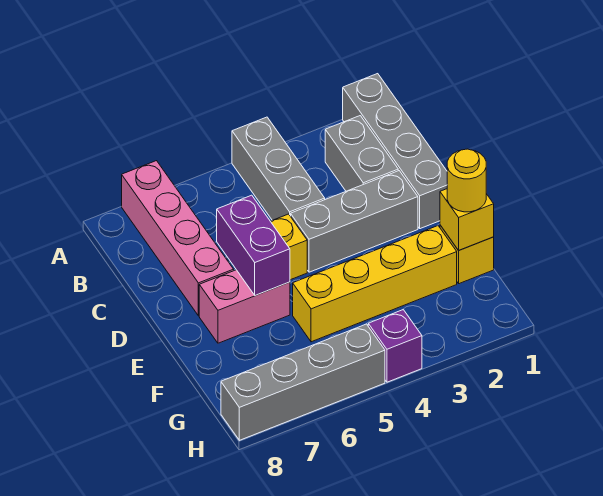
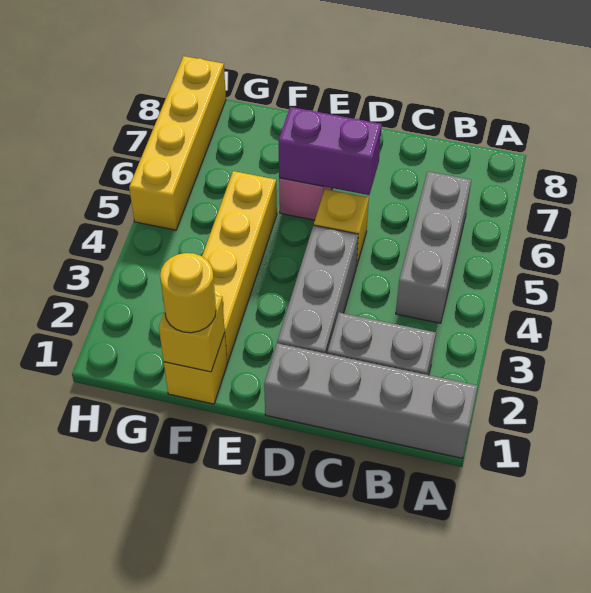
grey 1x3 brick [232,117,325,220] -> grey 1x3 brick turned to [396,171,471,323]
pink 1x4 brick [122,161,234,316] -> none
purple 1x1 brick [368,310,422,382] -> none
grey 1x4 brick [221,324,385,440] -> yellow 1x4 brick [129,56,226,230]

